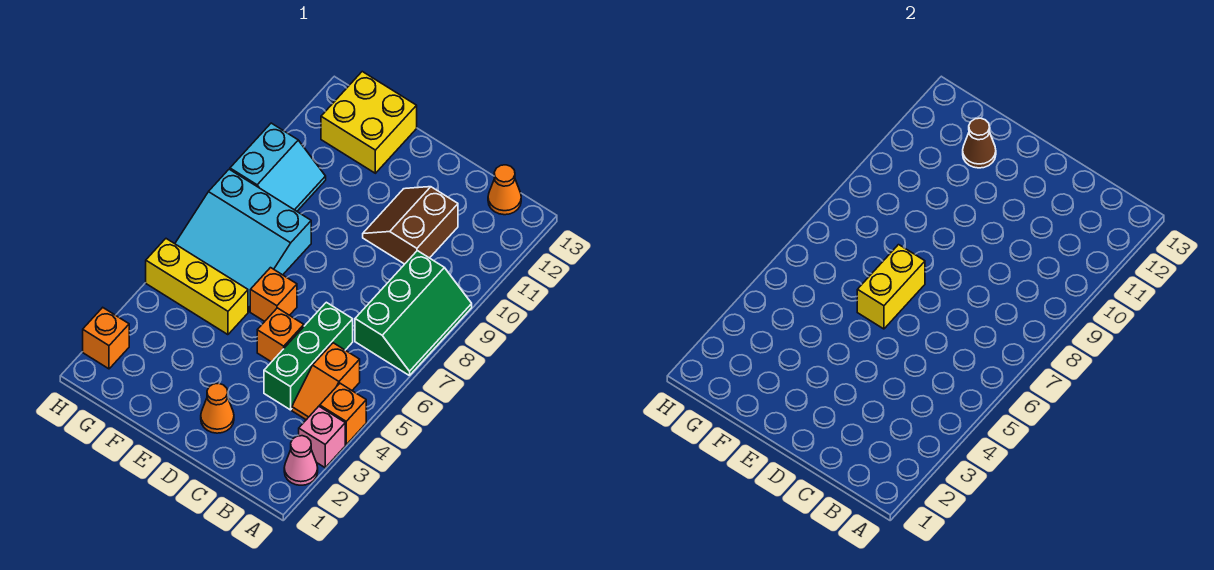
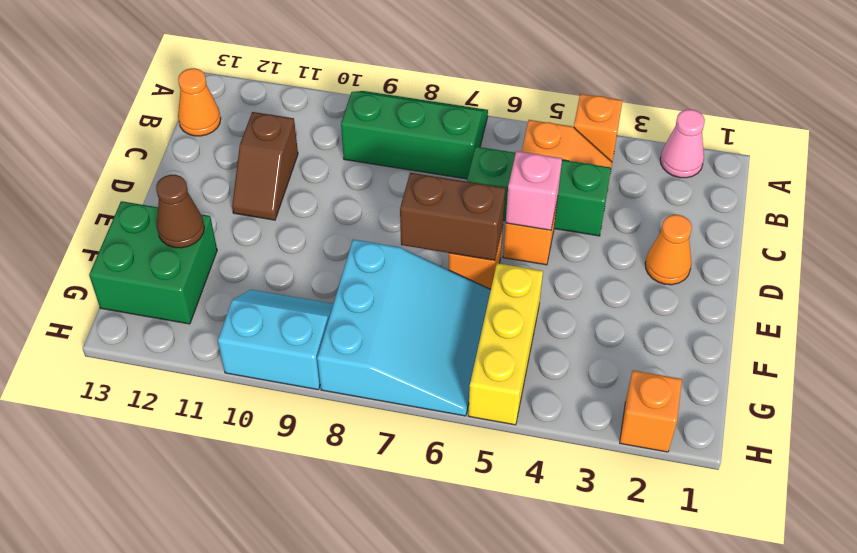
pink 1x1 brick [299,406,345,468] -> pink 1x1 brick moved to [506,151,562,230]
brown 2x2 slope [363,187,458,264] -> brown 1x2 slope [232,112,298,220]
yellow 1x2 brick [857,245,925,329] -> brown 1x2 brick [400,173,505,261]
yellow 2x2 brick [321,72,417,173] -> green 2x2 brick [89,201,217,324]

